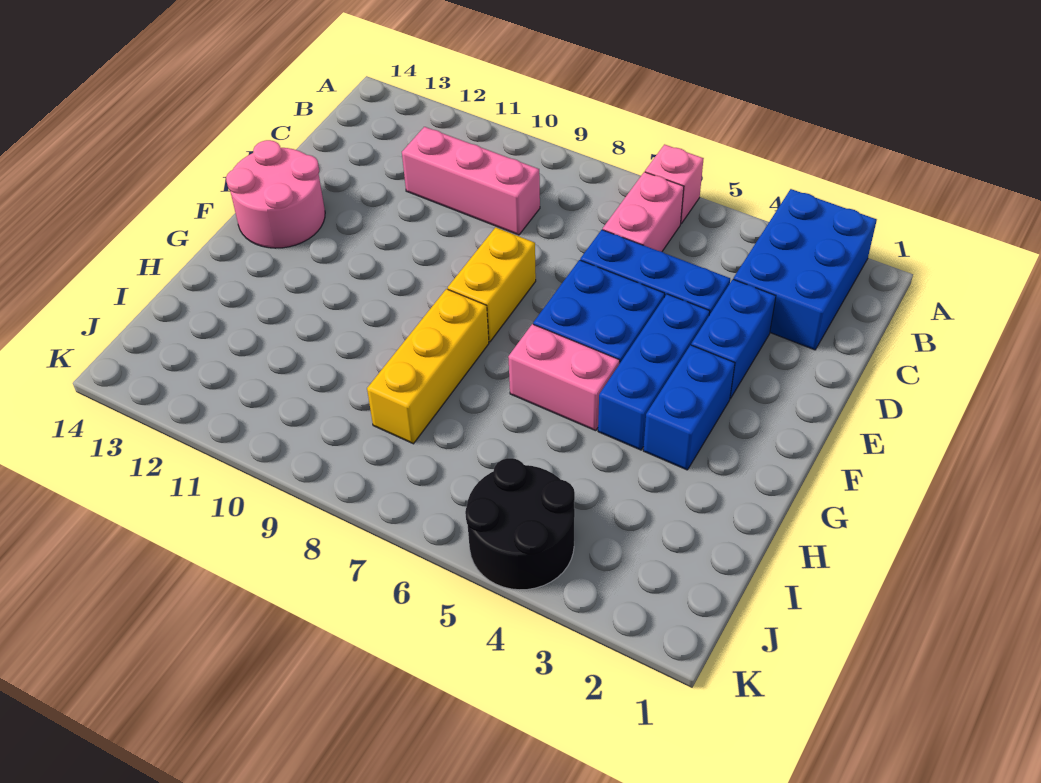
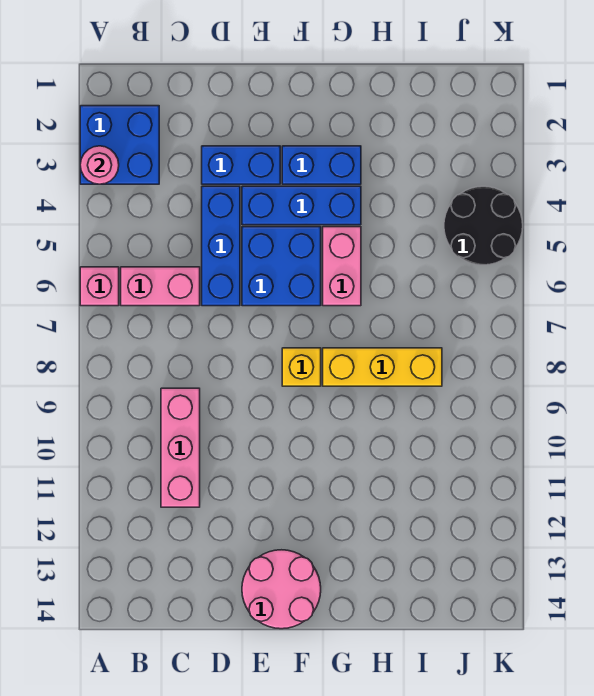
blue 2x3 brick [734,189,877,350] -> blue 2x2 brick [80,106,159,184]
none -> pink 1x1 round brick [80,146,119,184]
yellow 1x2 brick [448,227,536,342] -> yellow 1x1 brick [282,348,321,386]

